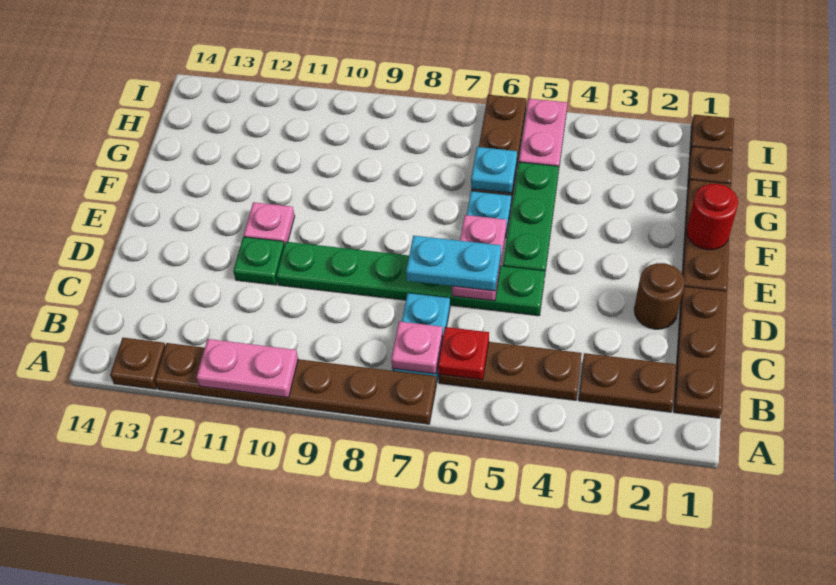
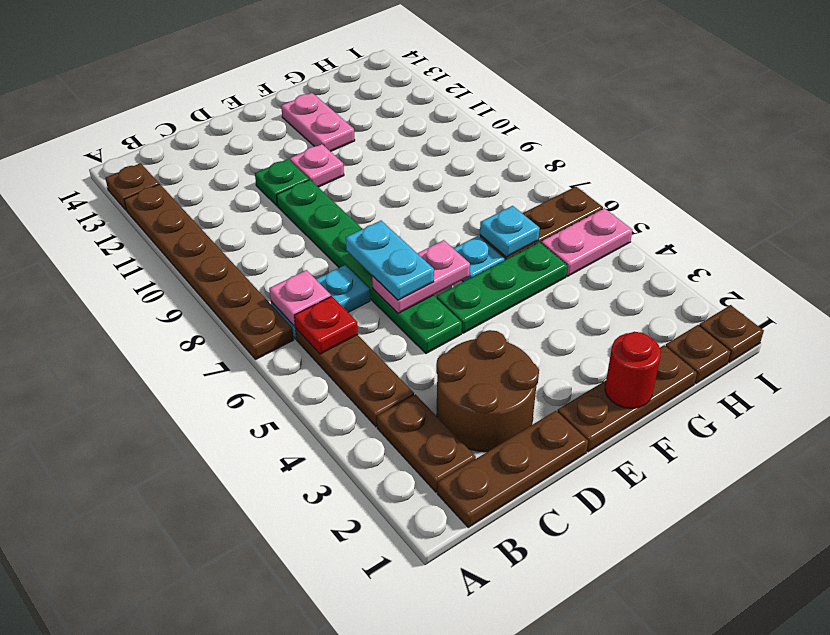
pink 1x2 plate [196,339,298,398] -> pink 1x2 plate moved to [281,93,355,152]
brown 1x1 round brick [634,263,685,329] -> brown 2x2 round brick [436,330,539,452]

